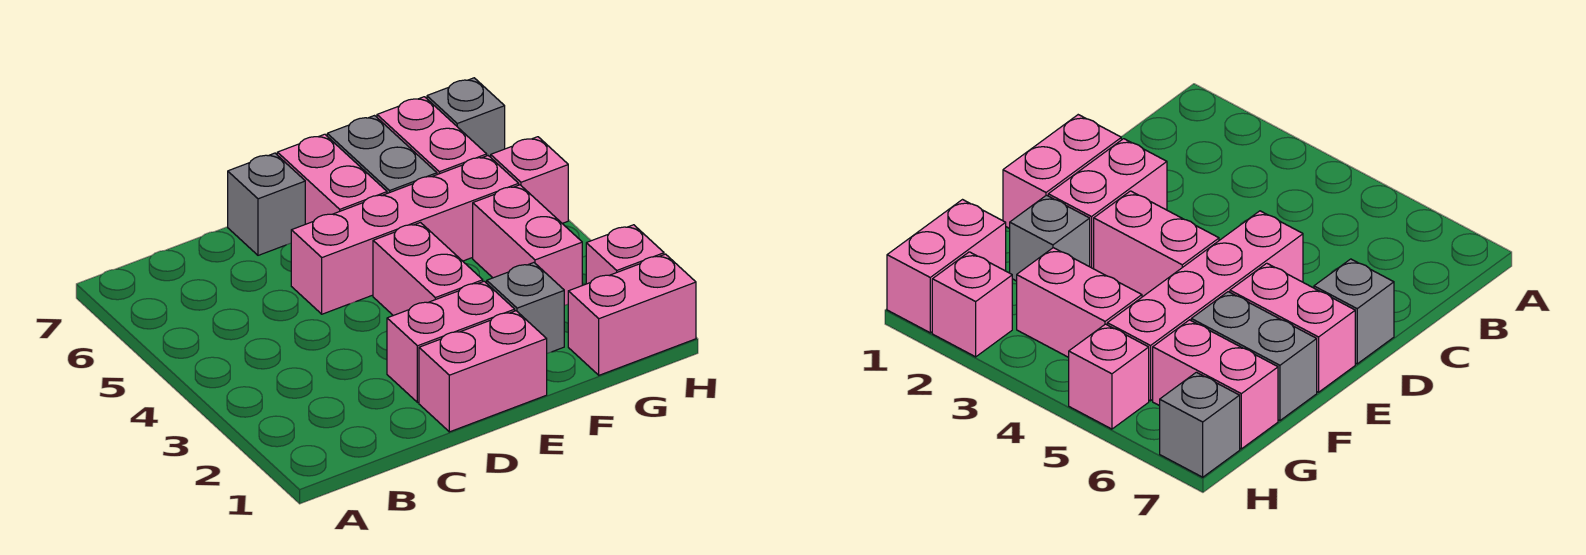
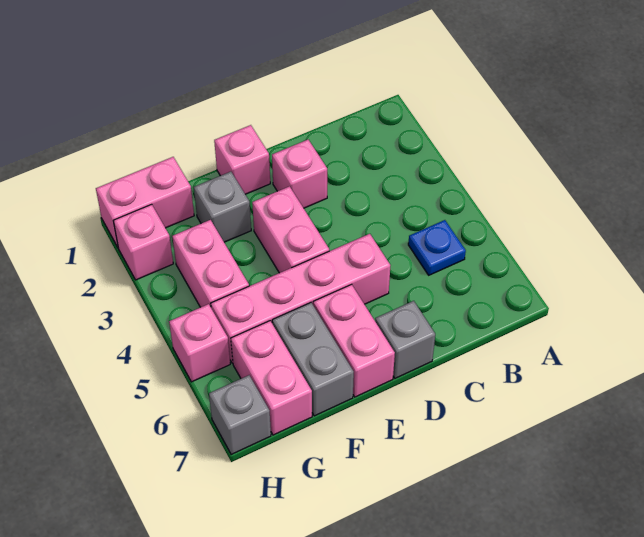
none -> blue 1x1 plate [408,220,466,275]
pink 1x2 brick [419,311,547,432] -> pink 1x1 brick [214,125,270,194]
pink 1x2 brick [387,281,515,403] -> pink 1x1 brick [272,140,327,208]

